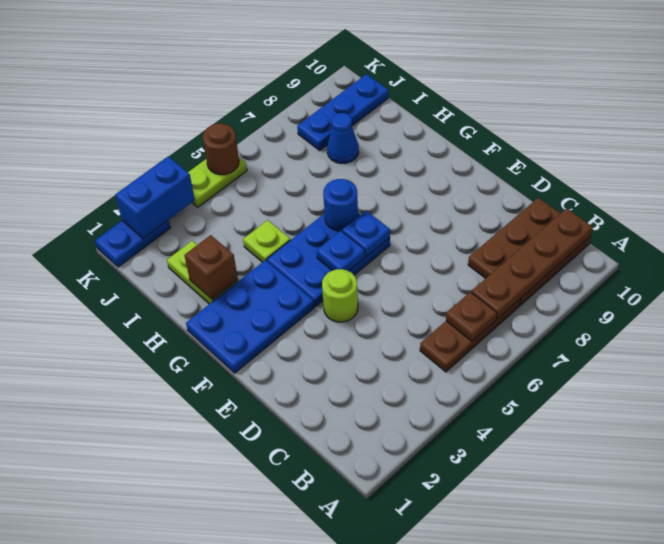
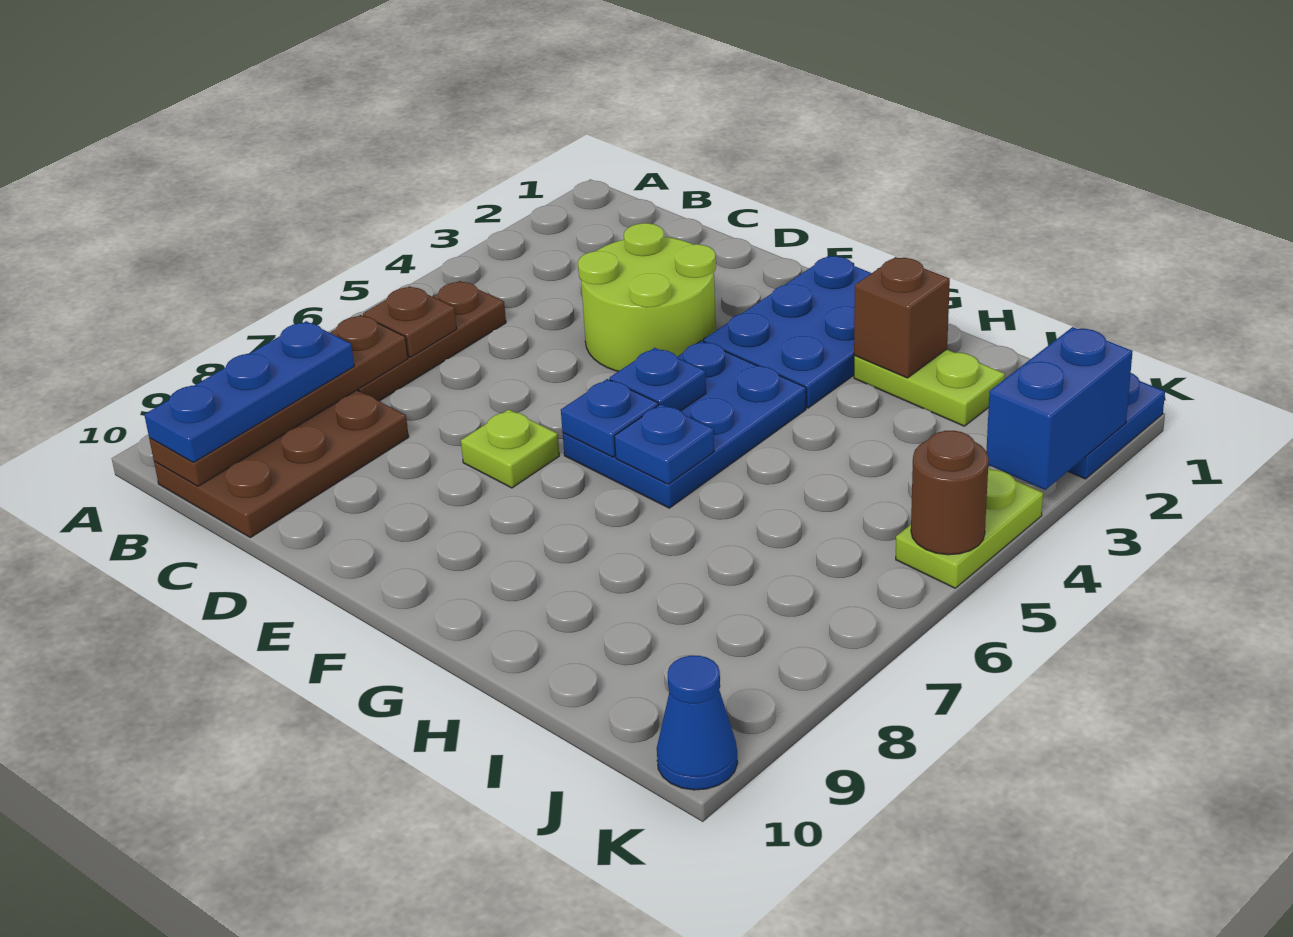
lime 1x1 round brick [322,269,358,322] -> lime 2x2 round brick [578,223,716,371]
blue 1x1 round brick [323,179,358,231] -> blue 1x1 plate [614,404,714,484]
lime 1x1 plate [243,220,290,262] -> lime 1x1 plate moved to [461,409,559,488]
blue 1x1 cone [327,113,359,163] -> blue 1x1 cone moved to [657,656,738,790]
blue 1x3 plate [297,74,388,150] -> blue 1x3 plate moved to [144,321,354,463]

